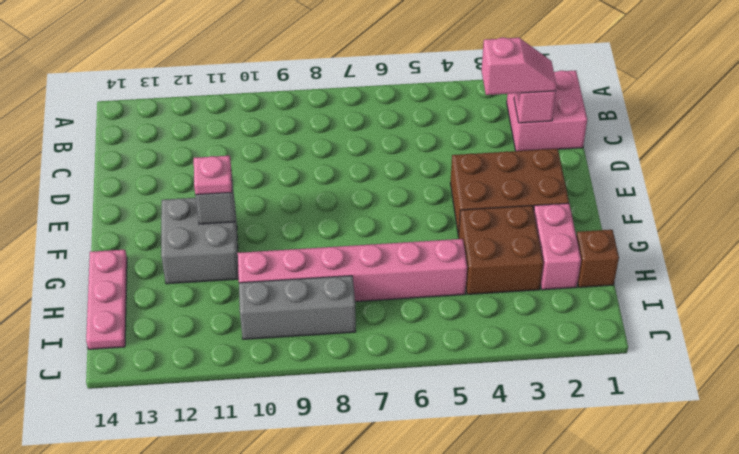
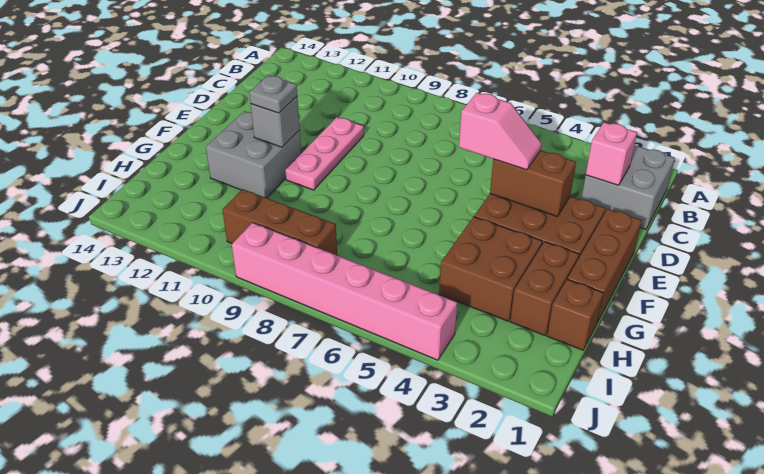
pink 2x2 brick [507,70,587,151] -> grey 2x2 brick [581,145,675,229]
pink 1x2 slope [481,37,557,95] -> pink 1x2 slope moved to [459,93,542,170]
none -> brown 1x3 brick [567,209,642,323]
none -> brown 1x2 brick [490,150,576,216]
pink 1x1 plate [194,156,232,195] -> grey 1x1 plate [249,75,297,113]
pink 1x2 brick [534,203,581,290] -> brown 1x2 brick [510,242,579,335]
pink 1x3 plate [86,250,127,349] -> pink 1x3 plate moved to [285,117,364,190]
pink 1x6 brick [238,239,467,302] -> pink 1x6 brick moved to [232,223,457,360]
grey 1x3 brick [239,276,356,339] -> brown 1x3 brick [222,189,337,255]

